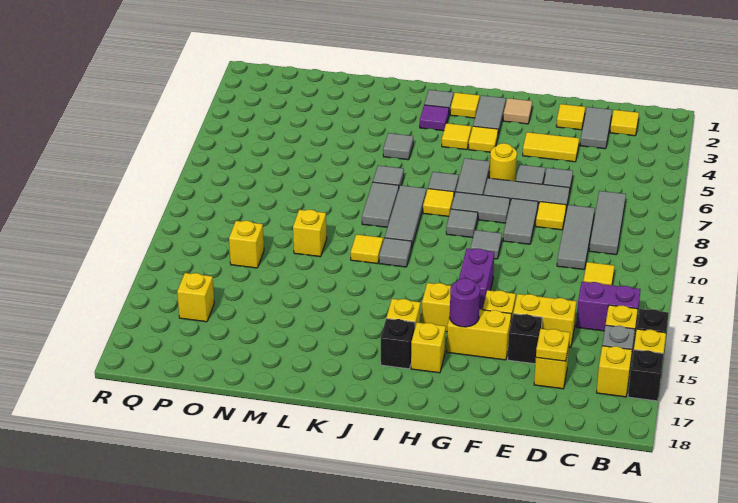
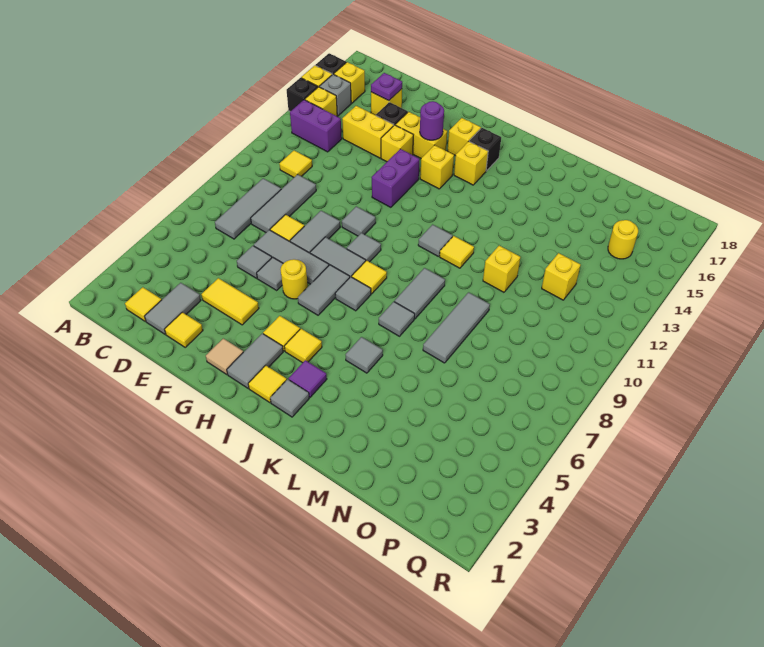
yellow 1x1 plate [536,329,570,361] -> purple 1x1 plate [371,73,402,101]
grey 1x3 tile [385,185,426,248] -> grey 1x3 tile moved to [423,292,490,363]
yellow 1x1 brick [177,273,214,322] -> yellow 1x1 round brick [608,220,638,259]

